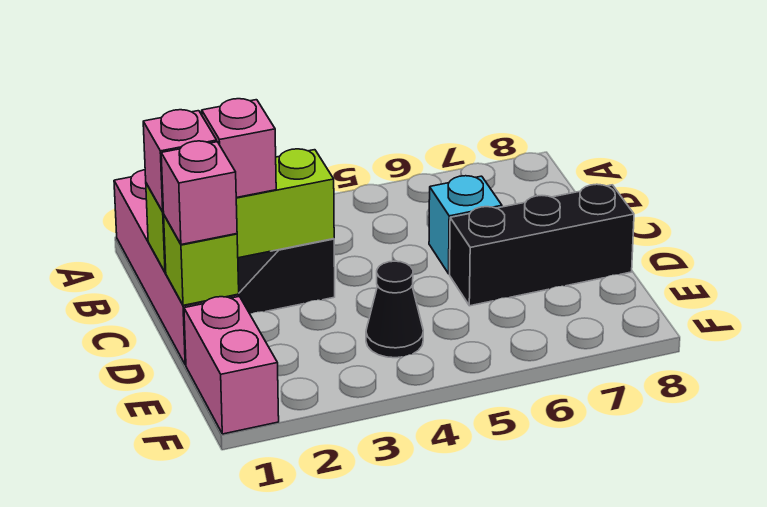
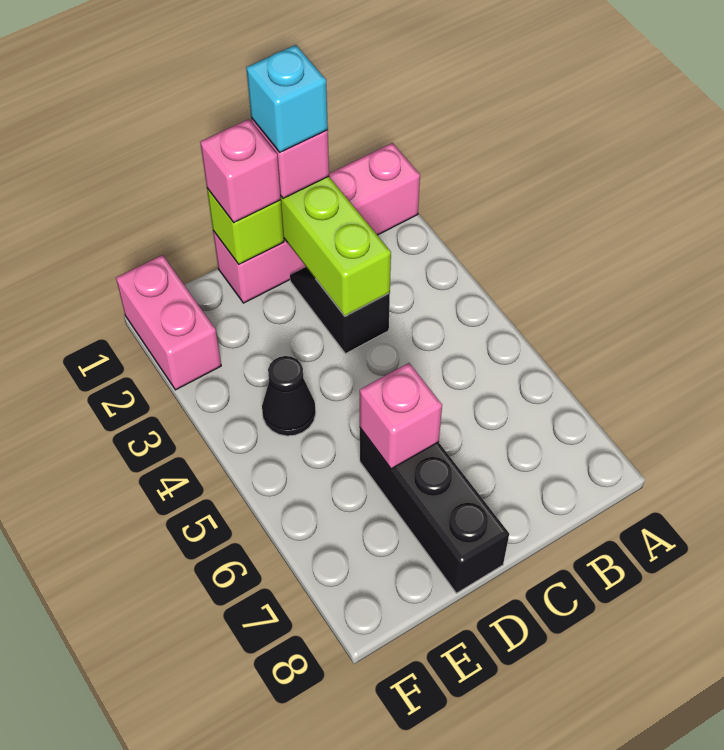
pink 1x1 brick [202,99,276,198] -> pink 1x1 brick moved to [360,363,442,469]
cyan 1x1 brick [429,176,502,274] -> cyan 1x1 brick moved to [246,45,328,152]
pink 1x2 brick [184,296,279,434] -> pink 1x2 brick turned to [116,255,221,390]

